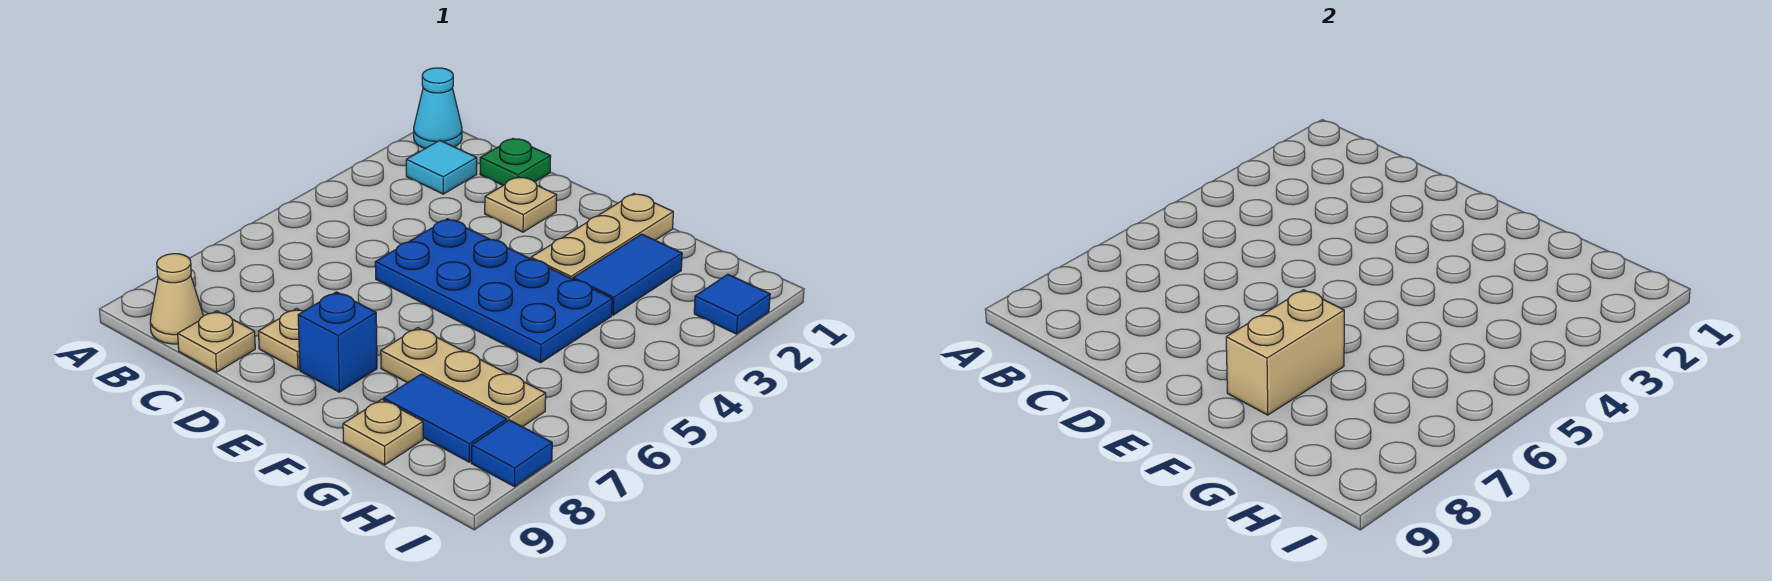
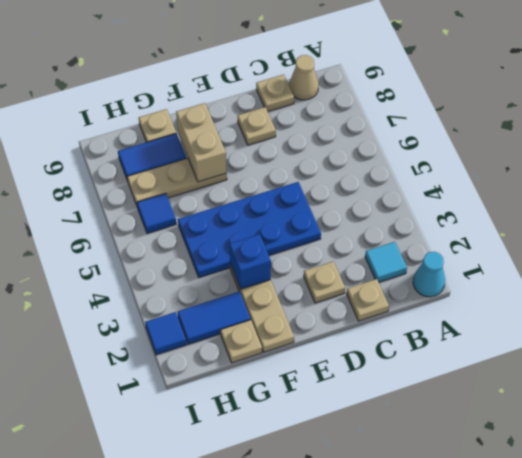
green 1x1 plate [480,139,551,185] -> tan 1x1 plate [347,279,389,321]
blue 1x1 brick [298,292,377,392] -> blue 1x1 brick moved to [229,234,271,289]
none -> tan 1x1 plate [221,320,262,363]
blue 1x2 tile [573,234,682,315] -> blue 1x2 tile turned to [178,291,250,344]
blue 1x1 tile [471,420,552,487] -> blue 1x1 tile moved to [137,193,176,234]

